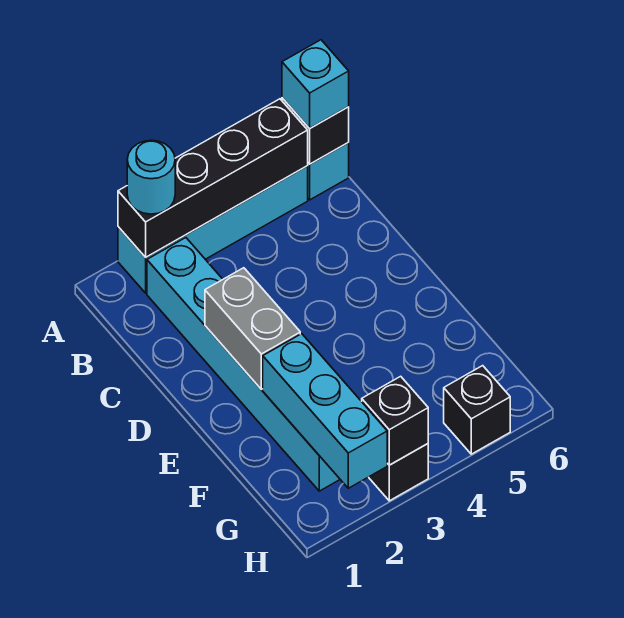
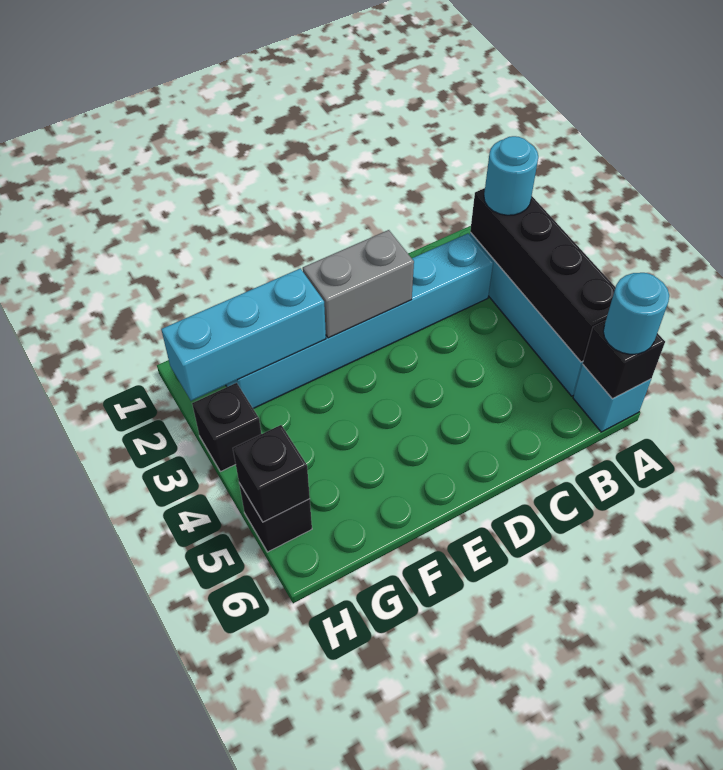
cyan 1x1 brick [282,40,349,128] -> cyan 1x1 round brick [603,273,669,354]
black 1x1 brick [362,376,428,465] -> black 1x1 brick moved to [233,425,310,522]

